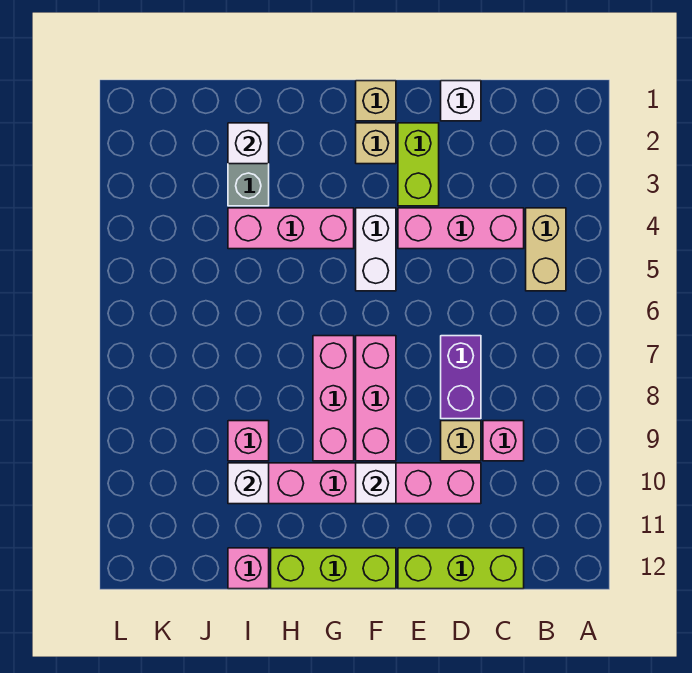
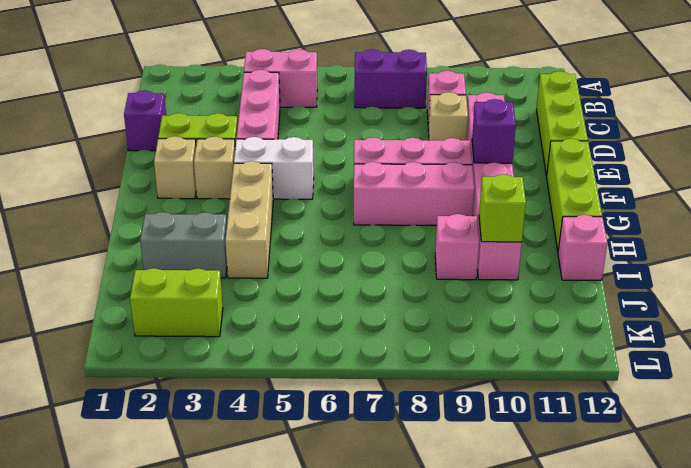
tan 1x2 brick [526,208,566,291] -> pink 1x2 brick [244,49,317,107]
white 1x1 brick [441,81,481,121] -> purple 1x1 brick [124,90,166,151]
purple 1x2 brick [441,336,481,419] -> purple 1x2 brick moved to [355,49,427,108]
tan 1x1 brick [356,81,396,121] -> tan 1x1 brick moved to [194,137,235,199]
white 1x1 brick [356,463,396,504] -> purple 1x1 brick [472,99,516,163]
pink 1x3 brick [228,208,354,249] -> tan 1x3 brick [225,161,273,278]
white 1x1 brick [228,123,269,164] -> none
white 1x1 brick [228,463,269,504] -> lime 1x1 brick [479,174,526,242]
none -> lime 1x2 brick [130,268,223,337]

